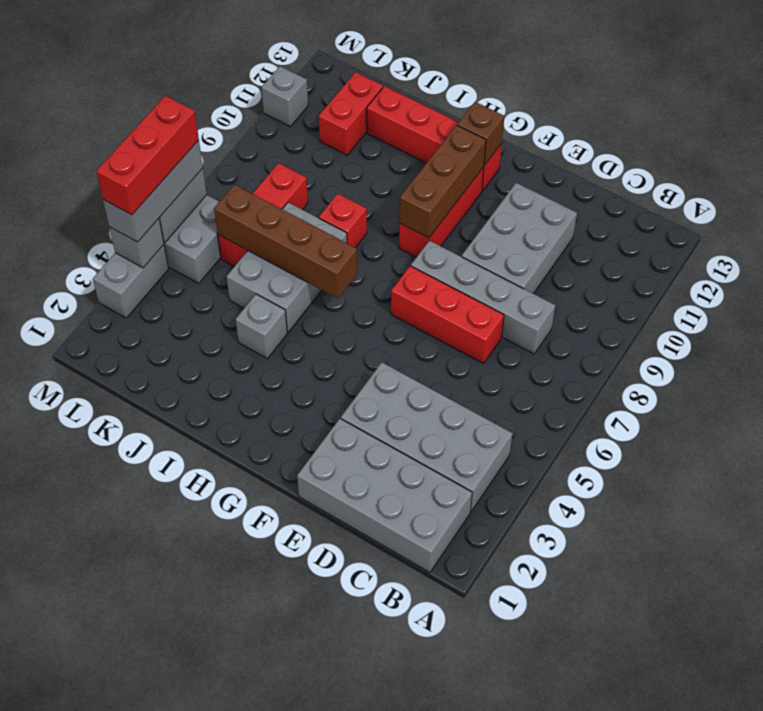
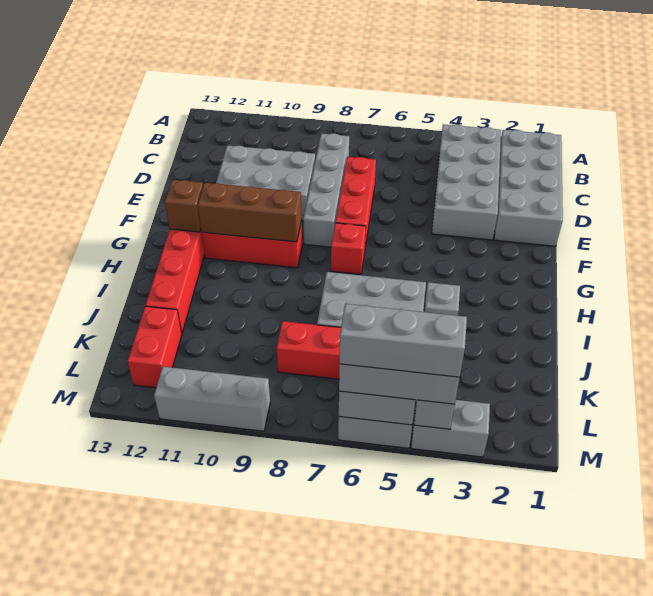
brown 1x4 brick [214,185,358,298] -> none
red 1x1 brick [319,194,367,248] -> red 1x1 brick moved to [331,223,366,274]
red 1x2 brick [319,72,383,155] -> red 1x2 brick turned to [128,306,182,388]
red 1x3 brick [96,96,199,215] -> grey 1x3 brick [339,304,467,377]
grey 1x1 brick [261,66,308,126] -> grey 1x3 brick [154,367,270,431]

